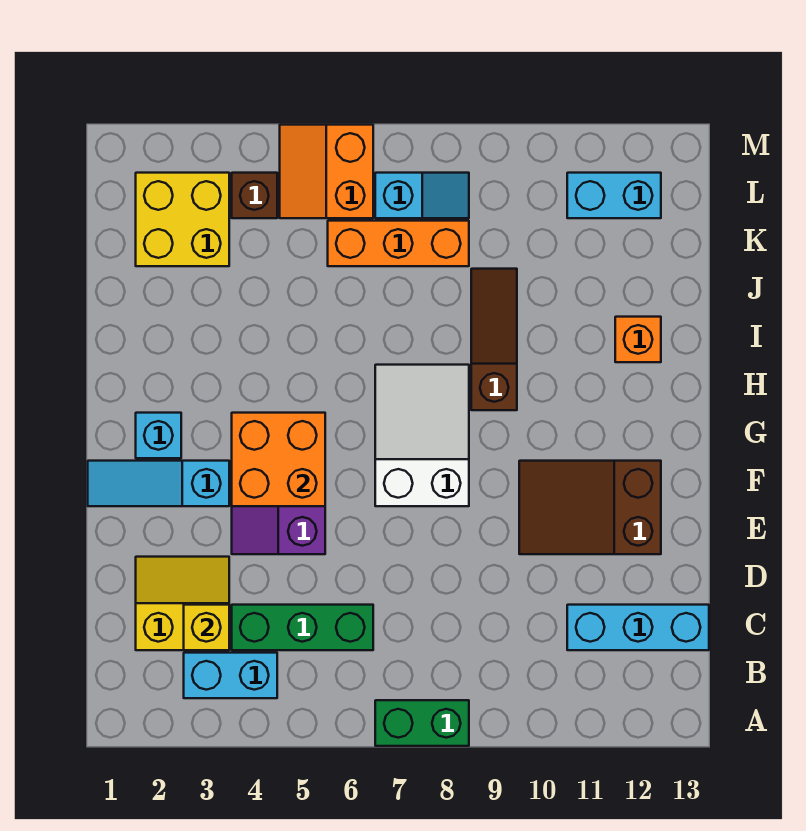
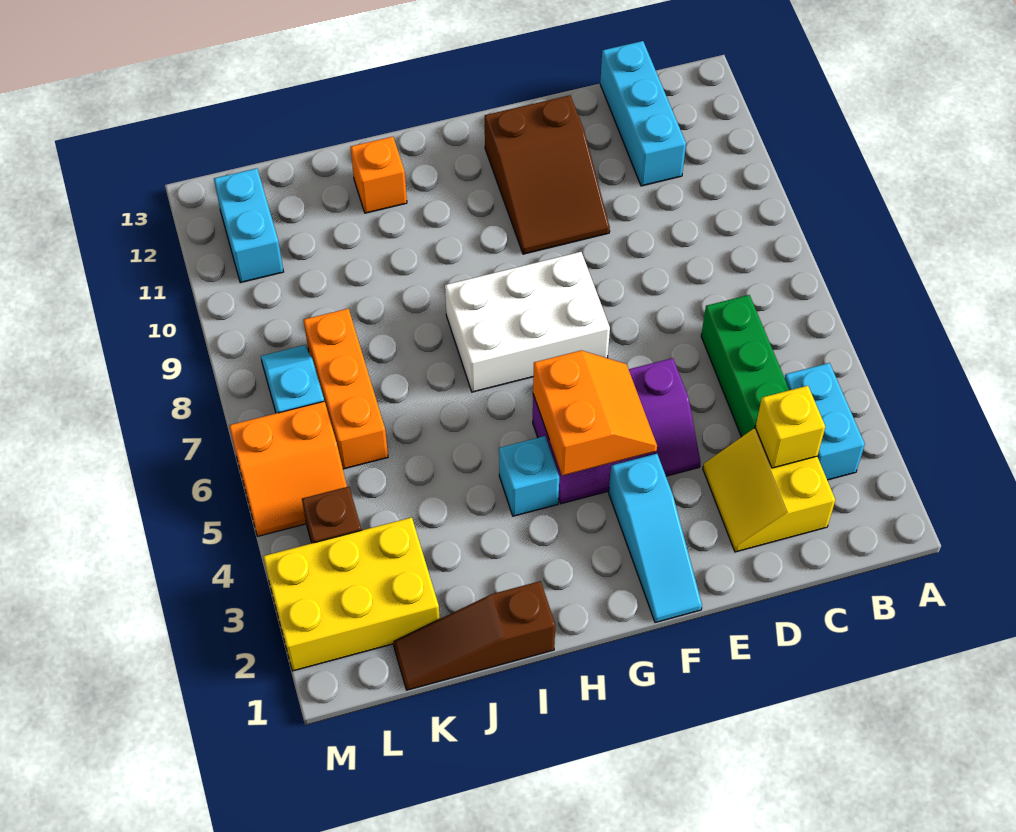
green 1x2 brick [375,700,469,746] -> none
orange 2x2 brick [232,413,325,506] -> orange 2x2 slope [533,350,657,476]
white 2x3 slope [375,365,469,506] -> white 2x3 brick [445,252,610,392]
cyan 1x1 brick [136,413,181,458] -> cyan 1x1 brick moved to [499,436,559,516]
brown 1x3 slope [471,269,517,410] -> brown 1x3 slope moved to [393,581,555,690]
yellow 2x2 brick [136,173,229,266] -> yellow 2x3 brick [263,517,440,671]

